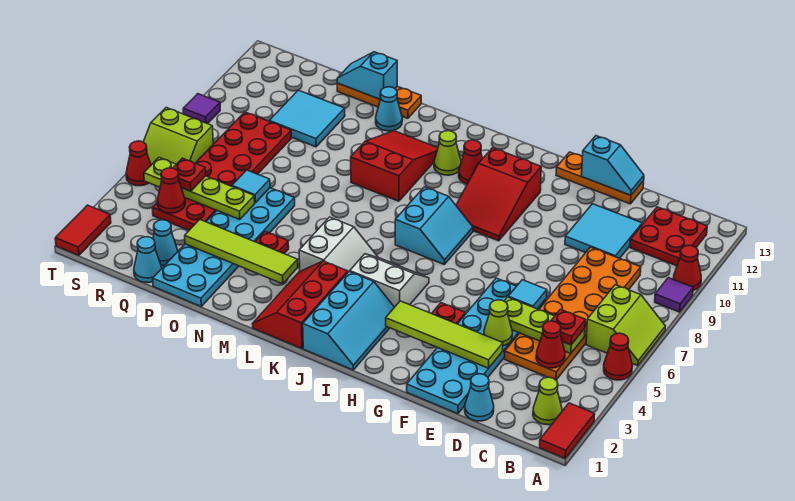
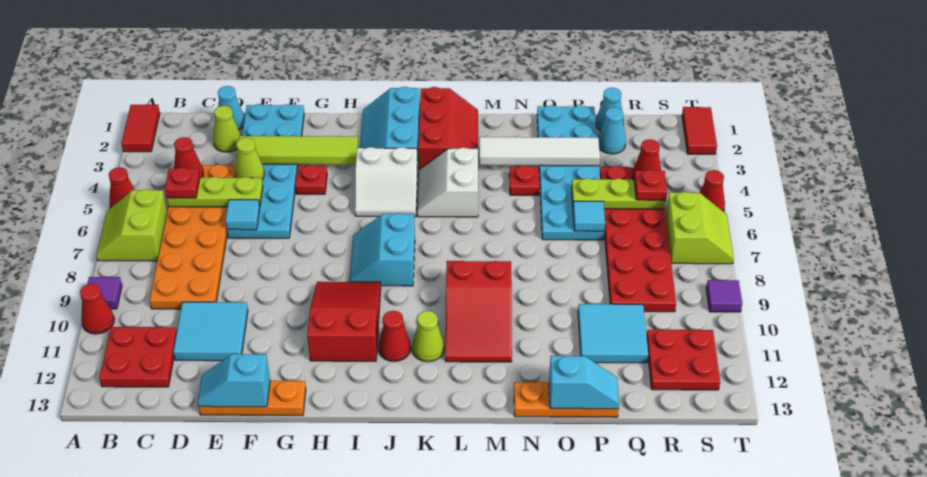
lime 1x1 cone [533,377,562,425] -> lime 1x1 cone moved to [213,106,241,152]
lime 1x4 tile [185,220,298,284] -> white 1x4 tile [479,137,600,166]
cyan 1x1 cone [376,87,402,131] -> none
lime 1x4 plate [144,158,255,220] -> lime 1x3 plate [572,178,666,209]
none -> red 2x2 plate [647,330,720,390]
lime 2x2 slope [144,108,213,165] -> lime 2x2 slope turned to [666,192,734,264]

